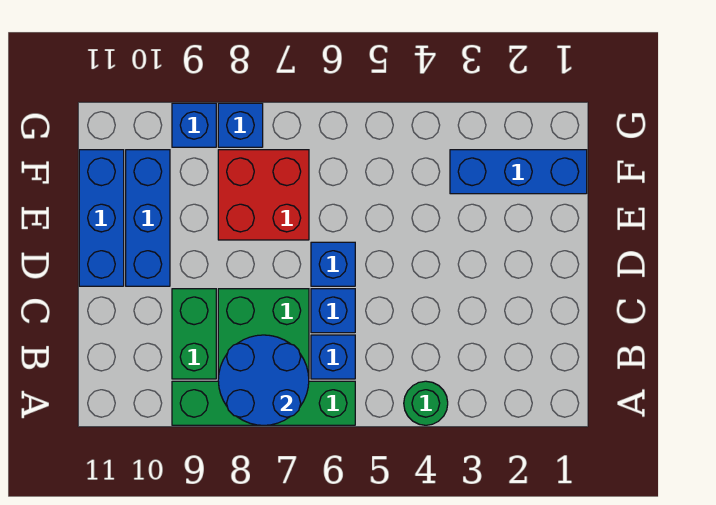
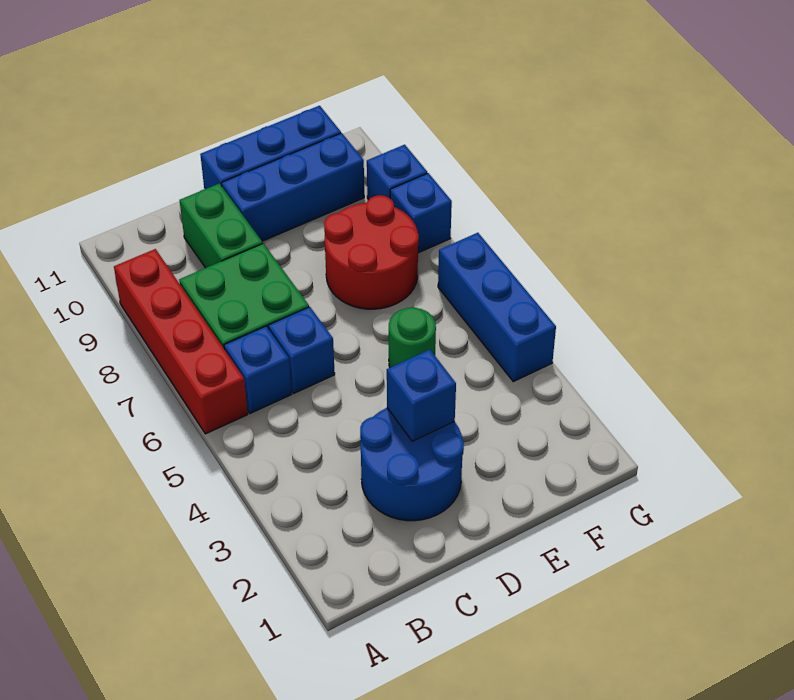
green 1x1 round brick [404,381,448,425] -> green 1x1 round brick moved to [389,307,436,367]
green 1x4 brick [172,381,355,425] -> red 1x4 brick [114,249,248,434]
blue 2x2 round brick [218,335,309,425] -> blue 2x2 round brick moved to [360,408,464,521]
green 1x2 brick [172,289,216,379] -> green 1x2 brick turned to [179,183,263,268]
blue 1x1 brick [311,242,355,286] -> blue 1x1 brick moved to [387,350,456,441]
red 2x2 brick [218,150,309,240] -> red 2x2 round brick [324,195,419,309]
blue 1x3 brick [450,150,587,194] -> blue 1x3 brick moved to [438,233,556,382]

